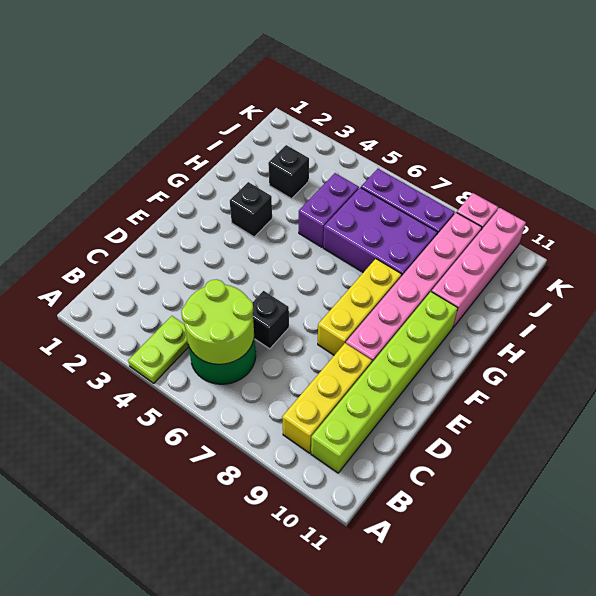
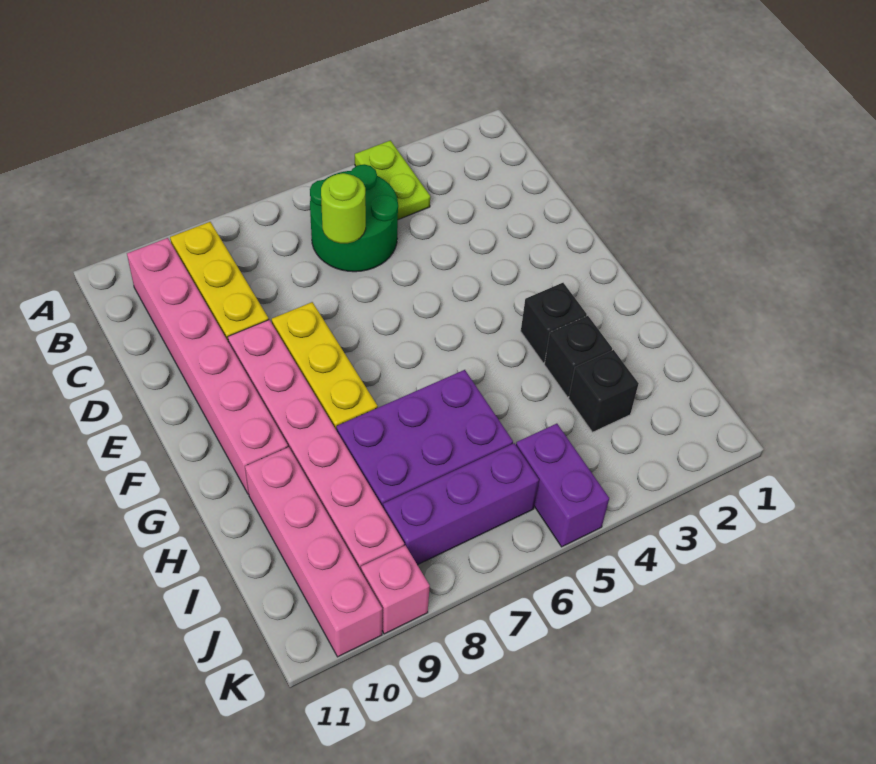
lime 2x2 round brick [181,279,254,364] -> lime 1x1 round brick [321,173,366,243]
lime 1x6 brick [311,292,458,473] -> pink 1x6 brick [127,238,288,494]
black 1x1 brick [252,291,289,349] -> black 1x1 brick moved to [544,316,612,397]
purple 1x2 brick [299,173,359,247] -> purple 1x2 brick moved to [516,424,609,547]

